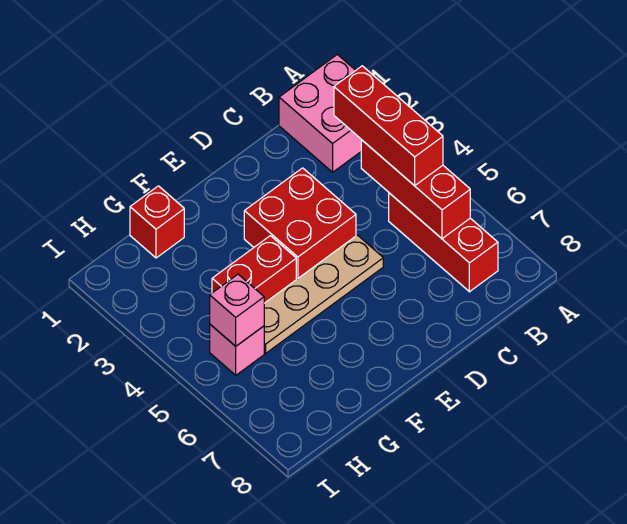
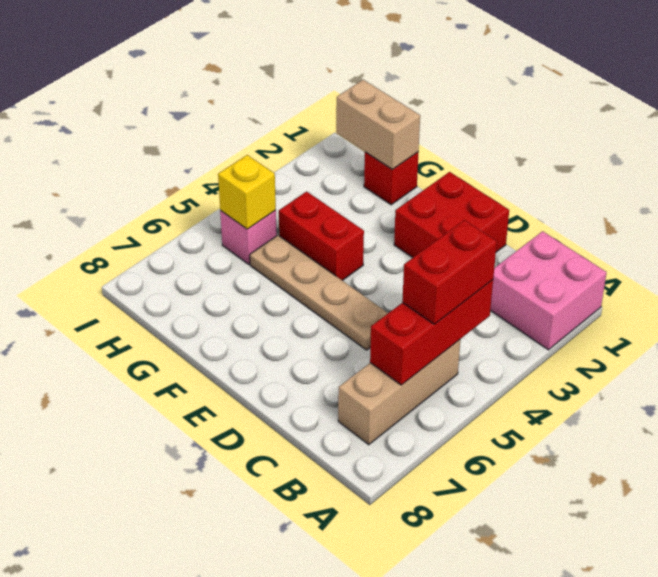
red 1x3 brick [334,66,443,186] -> red 1x2 brick [402,220,497,324]
red 1x3 brick [389,193,498,292] -> tan 1x3 brick [338,340,460,445]
red 2x2 brick [244,168,356,280] -> red 2x2 brick moved to [394,172,509,258]
none -> tan 1x2 brick [336,80,420,170]
pink 1x1 brick [210,274,264,346] -> yellow 1x1 brick [218,155,276,229]

